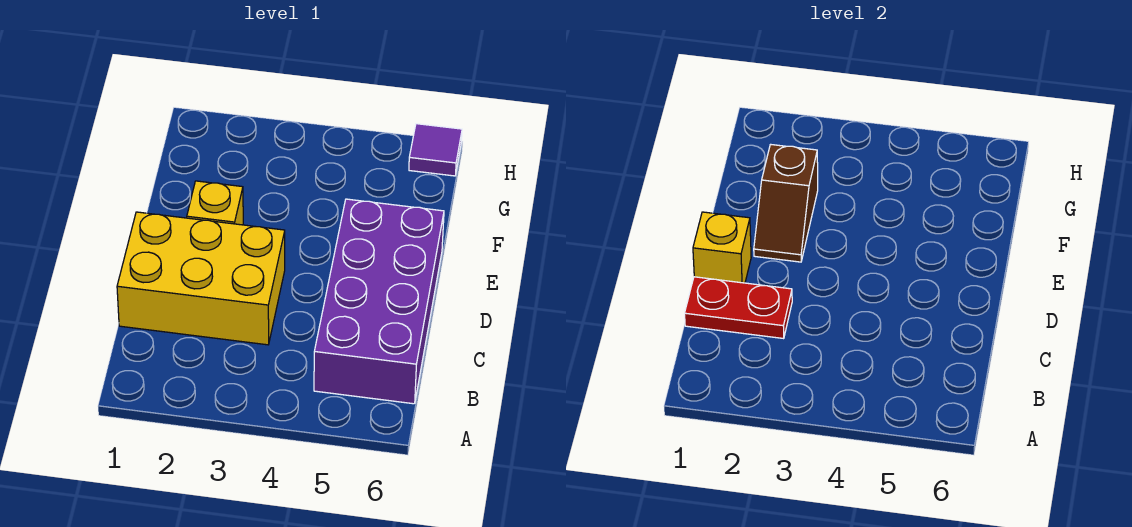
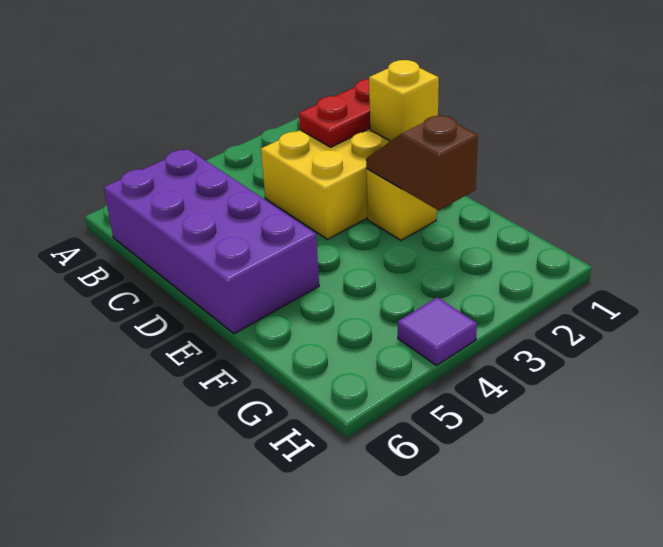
purple 1x1 tile [409,124,462,176] -> purple 1x1 tile moved to [398,297,477,365]

